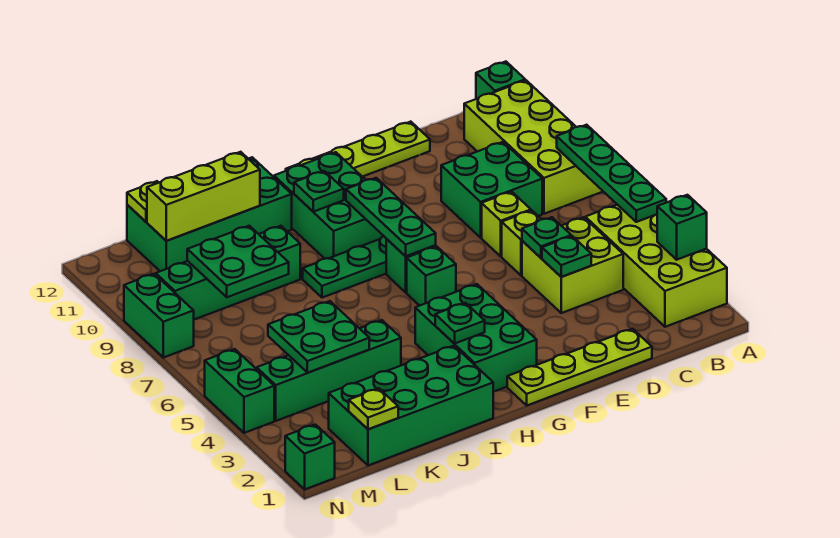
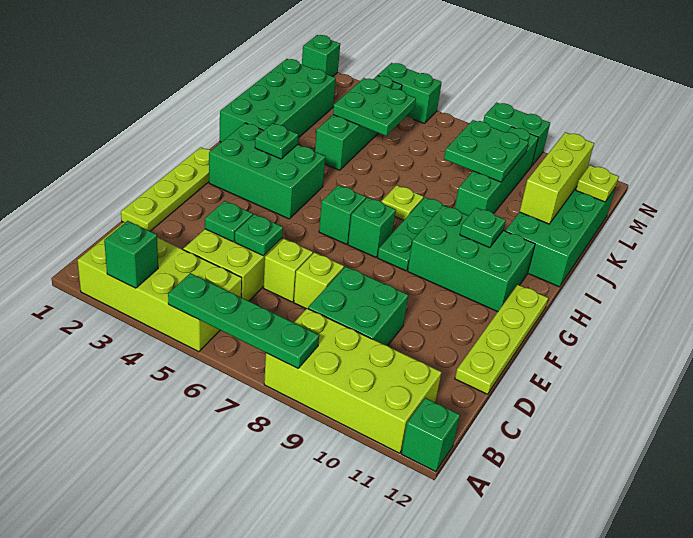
green 1x3 plate [346,178,436,256] -> none
lime 1x1 plate [349,389,398,429] -> lime 1x1 plate moved to [382,185,424,220]

